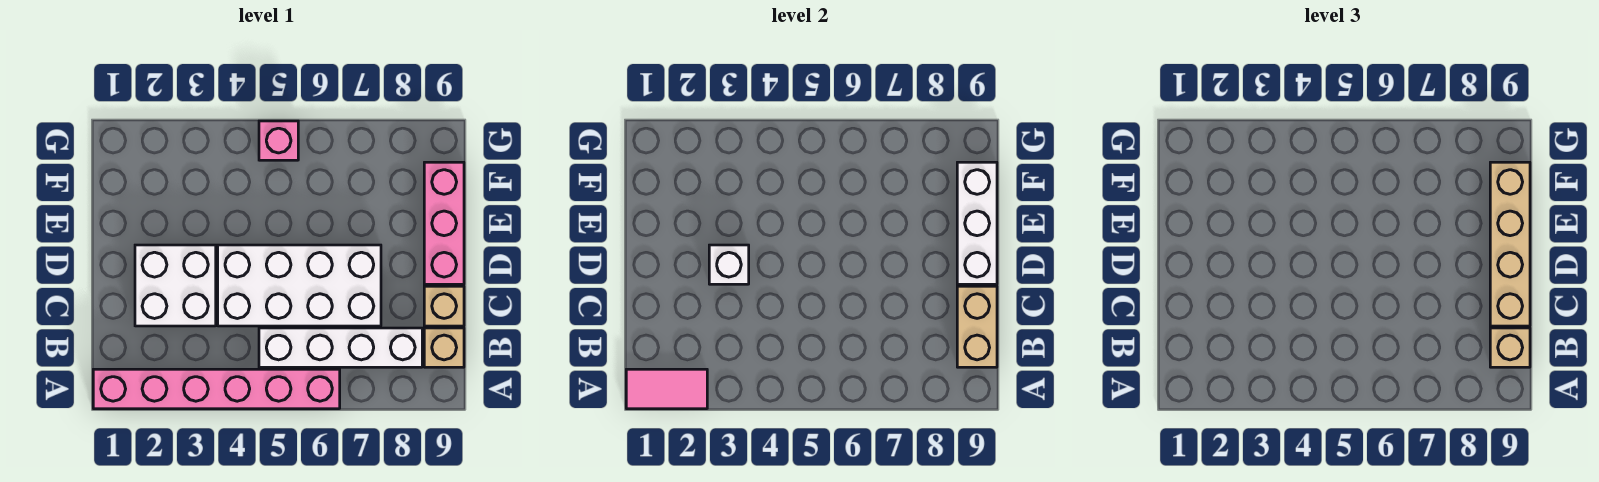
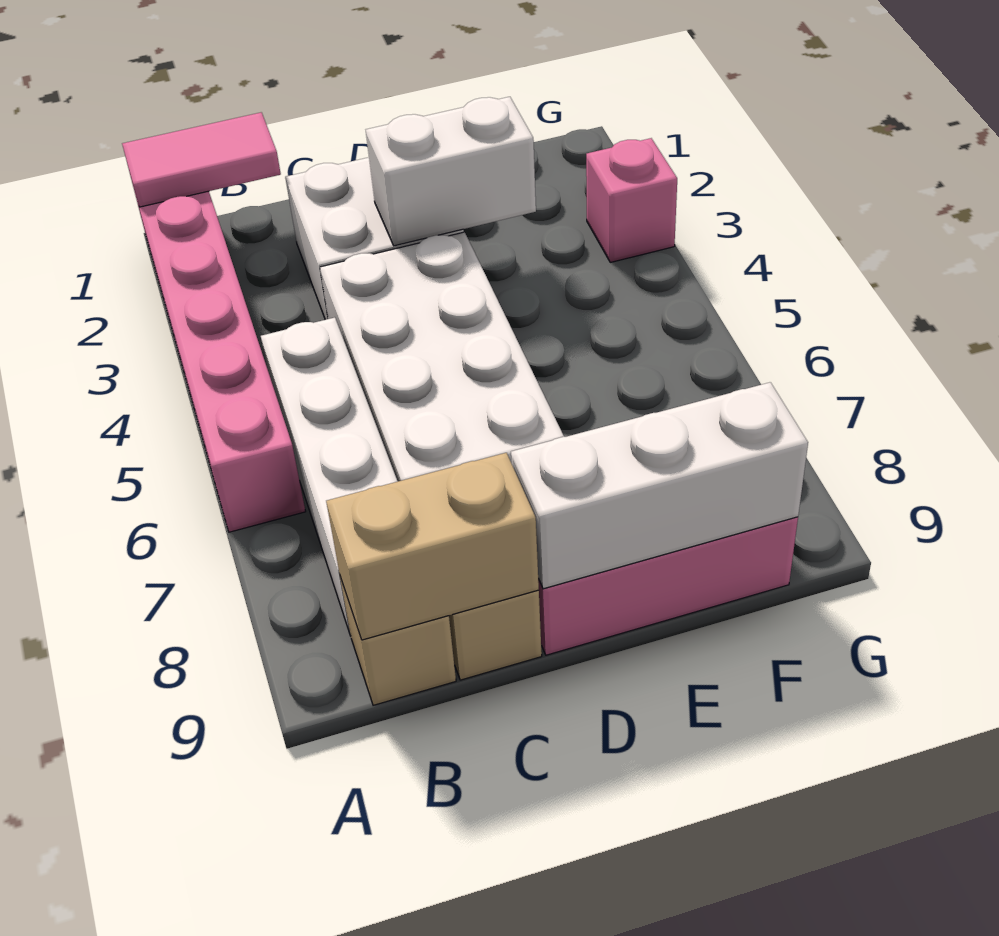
pink 1x2 tile [626,369,707,409] -> pink 1x2 tile turned to [122,112,281,207]
tan 1x1 brick [1490,328,1530,367] -> none
tan 1x4 brick [1490,162,1530,326] -> none
white 1x1 brick [709,245,749,284] -> white 1x2 brick [366,97,536,246]
pink 1x1 brick [259,121,298,160] -> pink 1x1 brick moved to [586,138,677,262]

